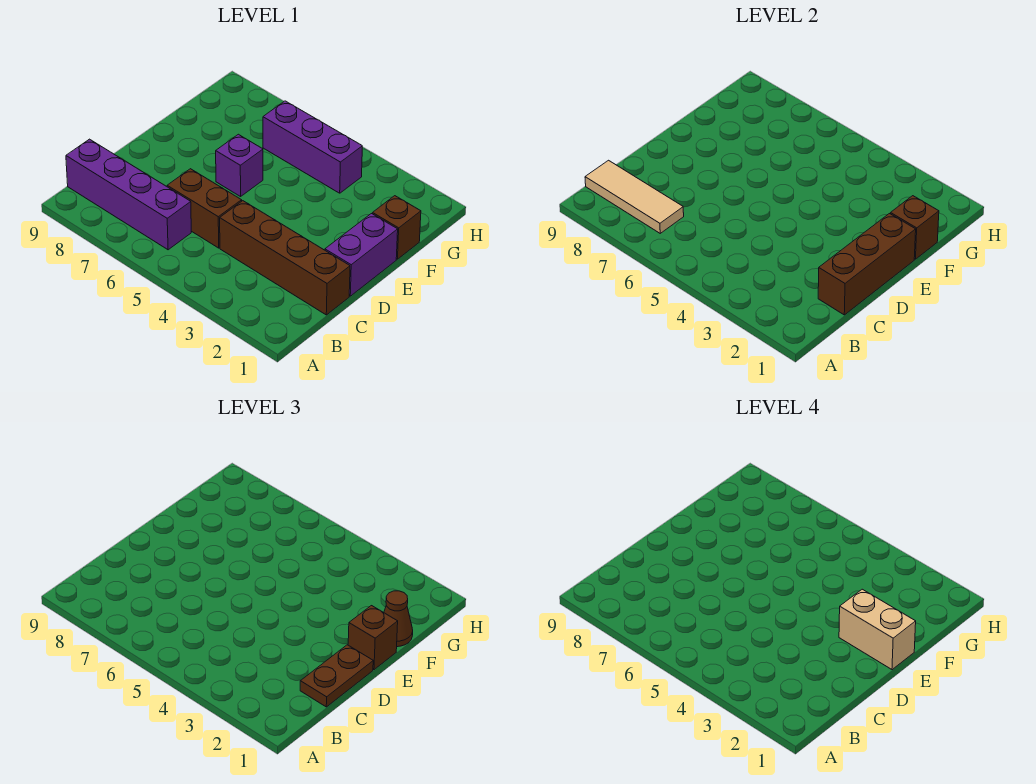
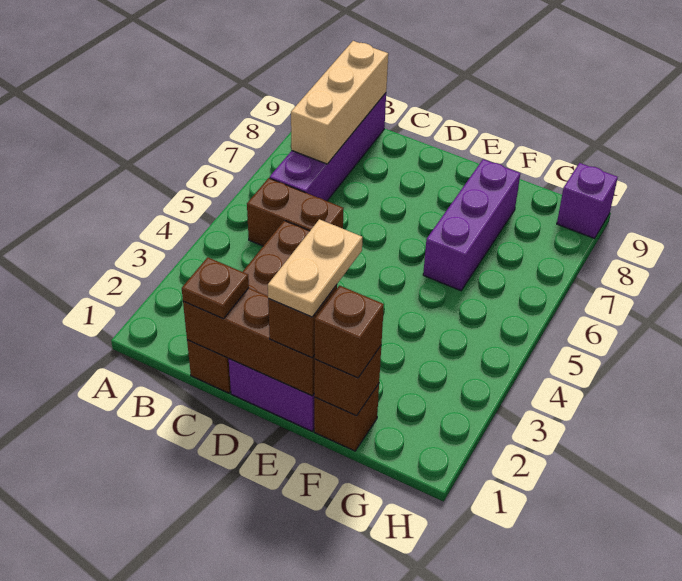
tan 1x3 tile [585,160,684,233] -> tan 1x3 brick [291,41,388,164]
brown 1x2 plate [300,645,373,707] -> brown 1x1 plate [182,257,249,319]
brown 1x2 brick [167,169,242,248] -> brown 1x2 brick turned to [247,178,344,246]
tan 1x2 brick [839,589,916,670] -> tan 1x2 plate [268,219,363,317]
purple 1x1 brick [216,134,263,197] -> purple 1x1 brick moved to [557,163,618,238]
brown 1x1 cone [384,591,413,647] -> brown 1x1 brick [315,286,384,378]
purple 1x3 brick [263,101,362,193] -> purple 1x3 brick moved to [423,159,520,291]

